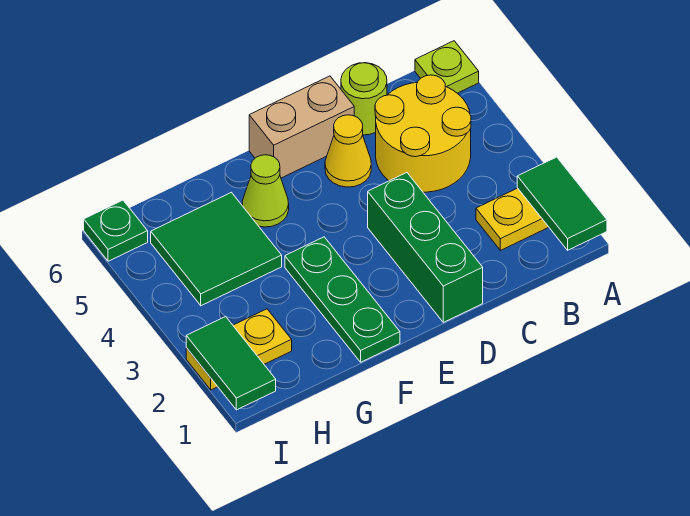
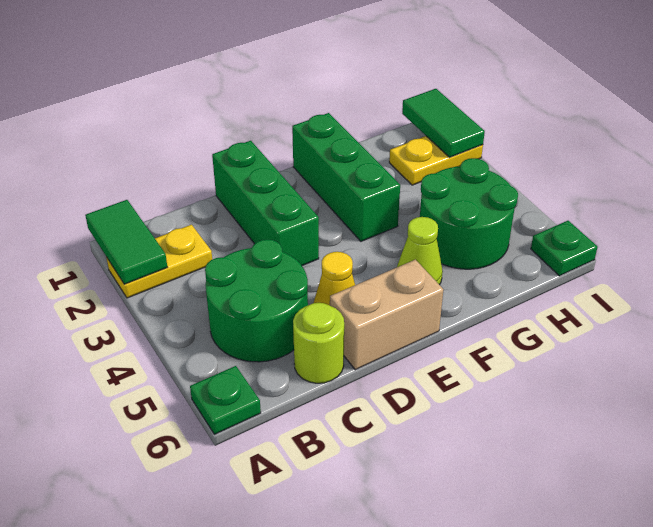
lime 1x1 plate [415,41,479,93] -> green 1x1 plate [190,366,261,434]
yellow 2x2 round brick [375,75,471,192] -> green 2x2 round brick [205,239,308,362]
green 1x3 plate [285,237,400,362] -> green 1x3 brick [292,113,400,241]
green 2x2 tile [151,192,282,306] -> green 2x2 round brick [420,158,518,269]

